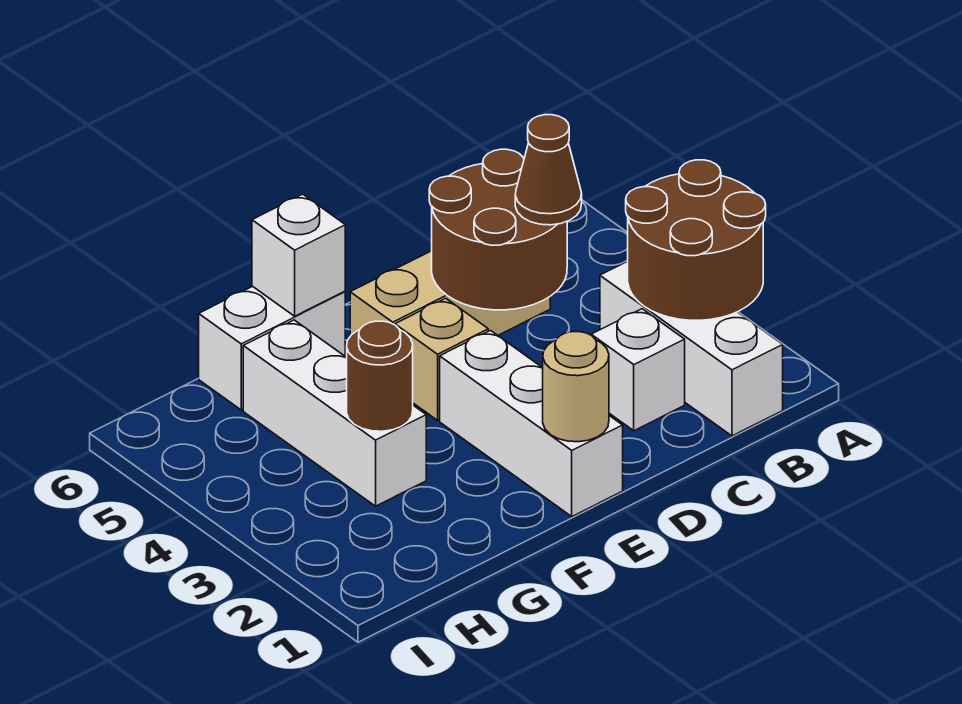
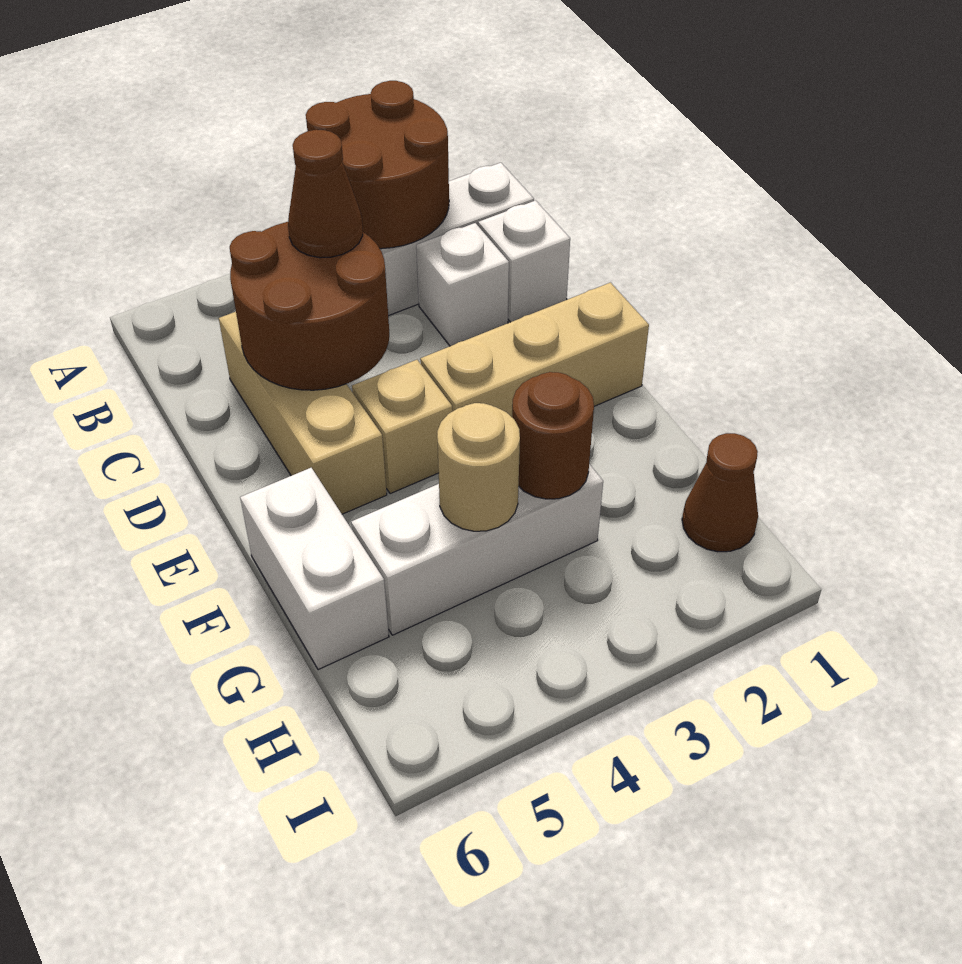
white 1x3 brick [440,331,623,516] -> tan 1x3 brick [420,283,649,417]
tan 1x1 round brick [543,332,609,442] -> tan 1x1 round brick moved to [437,403,520,531]
white 1x1 brick [252,194,345,316] -> white 1x1 brick moved to [478,201,570,322]
none -> brown 1x1 cone [682,433,758,552]

